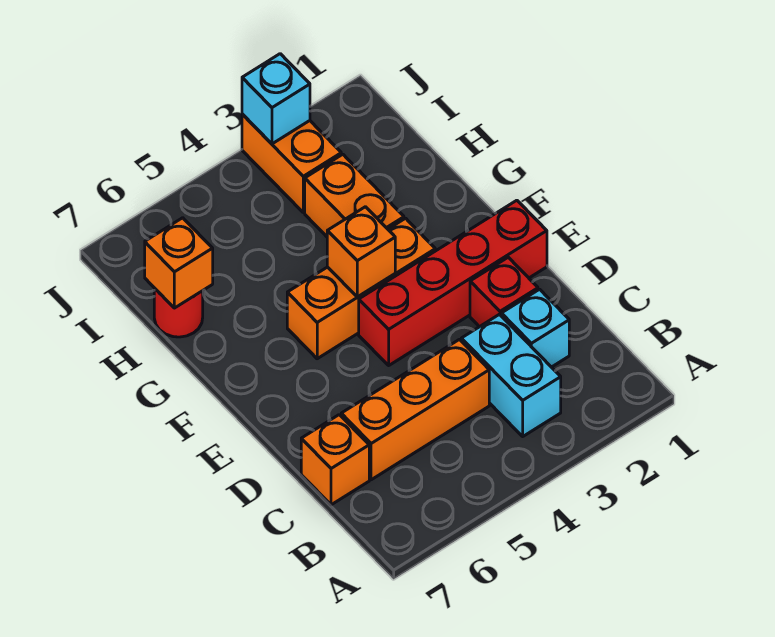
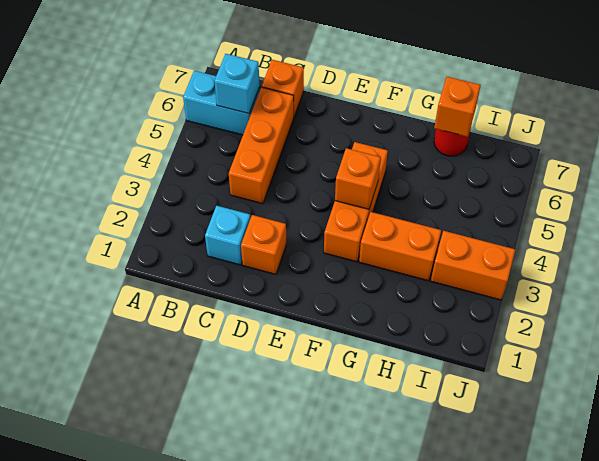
cyan 1x2 brick [461,314,561,436] -> cyan 1x2 brick moved to [183,71,260,135]
red 1x1 brick [470,257,538,327] -> orange 1x1 brick [241,215,286,274]
red 1x4 brick [359,200,547,365] -> none
cyan 1x1 brick [242,54,310,144] -> cyan 1x1 brick moved to [214,54,260,114]

